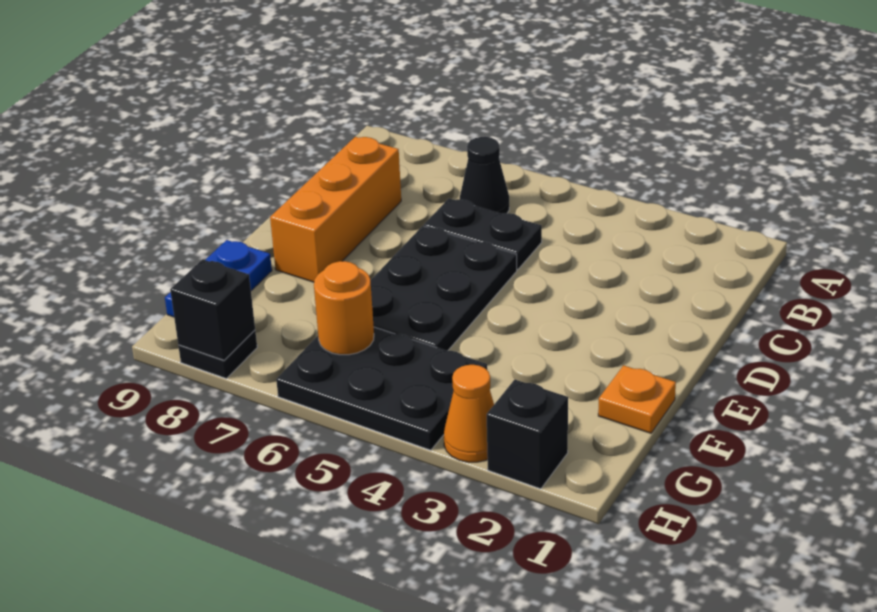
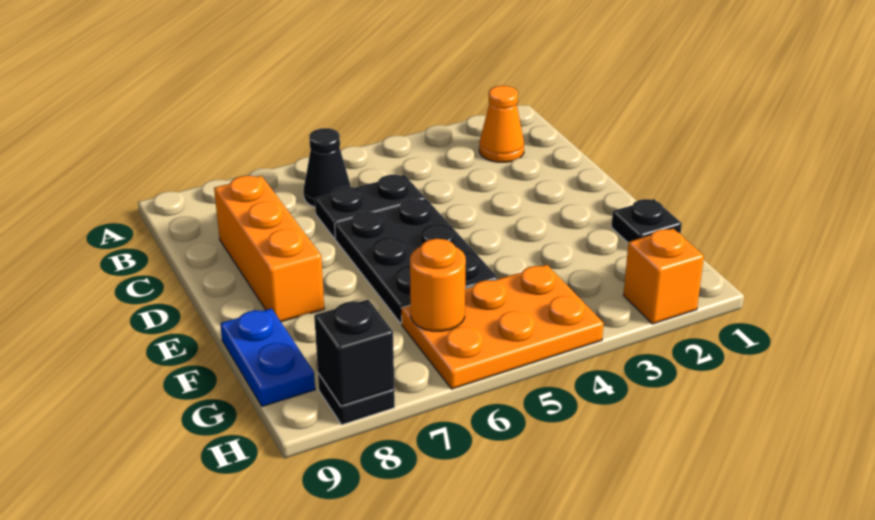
orange 1x1 plate [598,365,676,433] -> black 1x1 plate [611,199,682,242]
black 2x3 plate [276,327,487,450] -> orange 2x3 plate [402,265,604,389]
black 1x1 brick [487,380,568,489] -> orange 1x1 brick [623,229,704,324]
orange 1x1 cone [444,365,494,462] -> orange 1x1 cone moved to [479,86,524,162]

